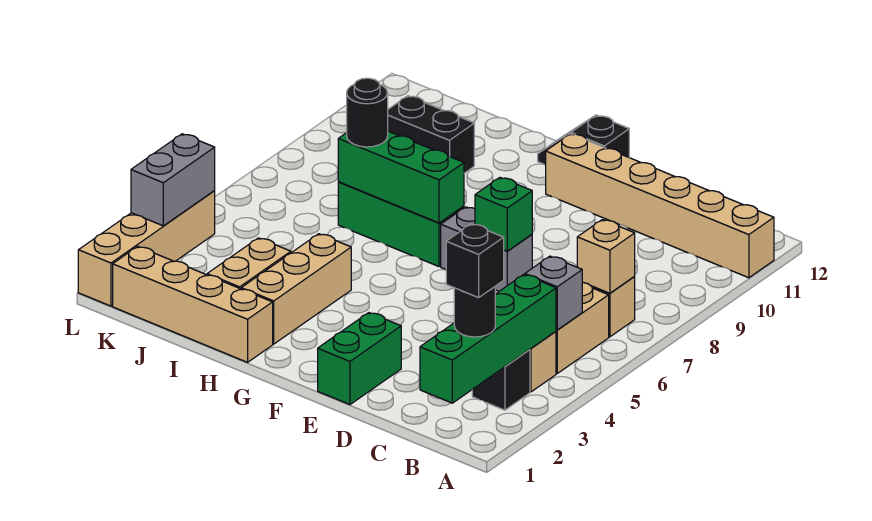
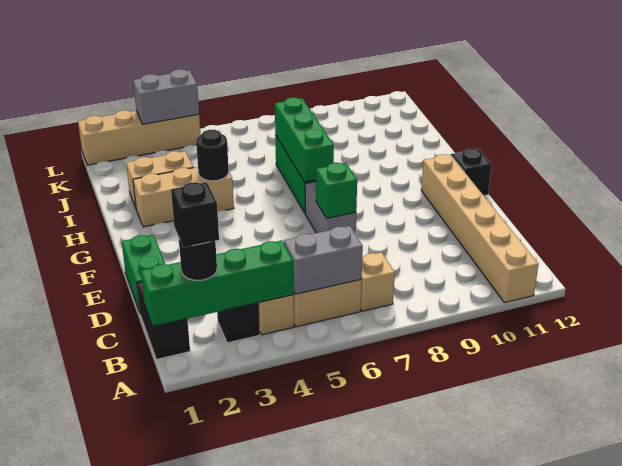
grey 1x1 brick [525,256,582,330] -> grey 1x2 brick [284,226,363,294]
tan 1x1 brick [577,220,635,293] -> none
green 1x2 brick [318,313,401,405] -> green 1x2 brick turned to [122,235,165,312]
tan 1x4 brick [113,246,273,362] -> none
black 1x1 round brick [347,78,388,147] -> black 1x1 round brick moved to [196,130,229,181]
black 1x2 brick [388,96,474,173] -> black 1x2 brick moved to [137,281,190,359]

